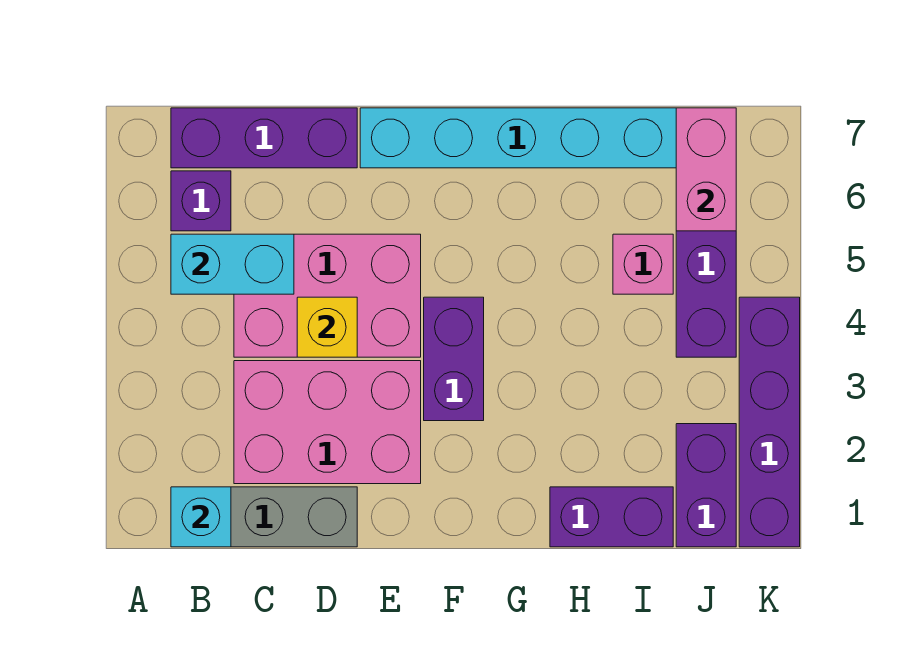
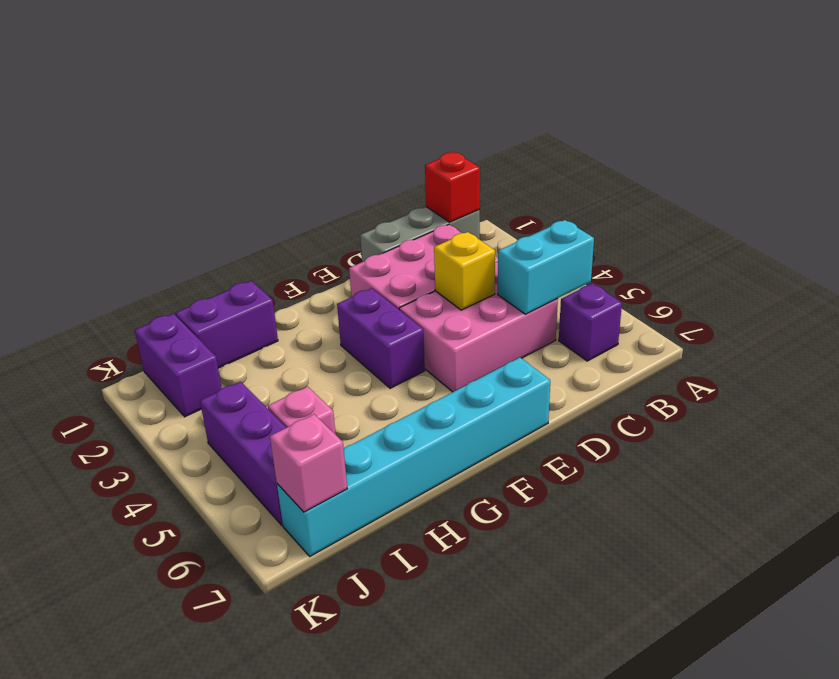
cyan 1x1 brick [171,487,231,547] -> red 1x1 brick [425,152,480,222]
purple 1x3 brick [171,108,357,168] -> none
pink 1x2 brick [676,108,736,231] -> pink 1x1 brick [270,414,347,512]
purple 1x4 brick [739,297,800,547] -> none

